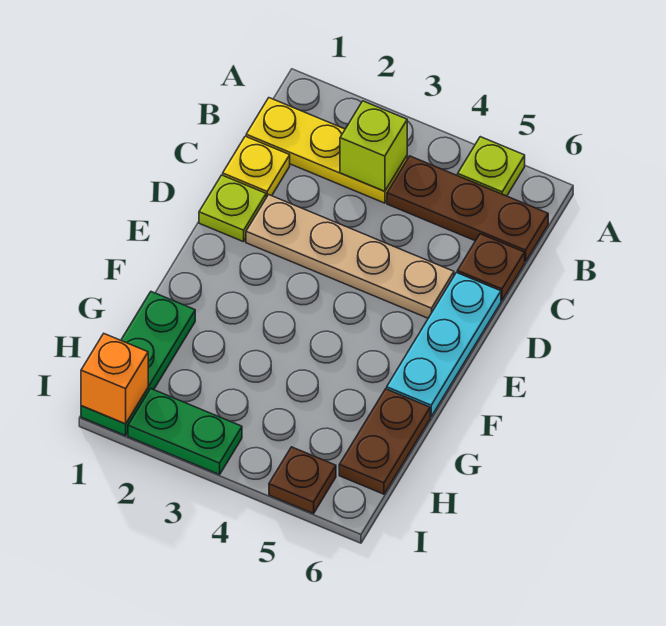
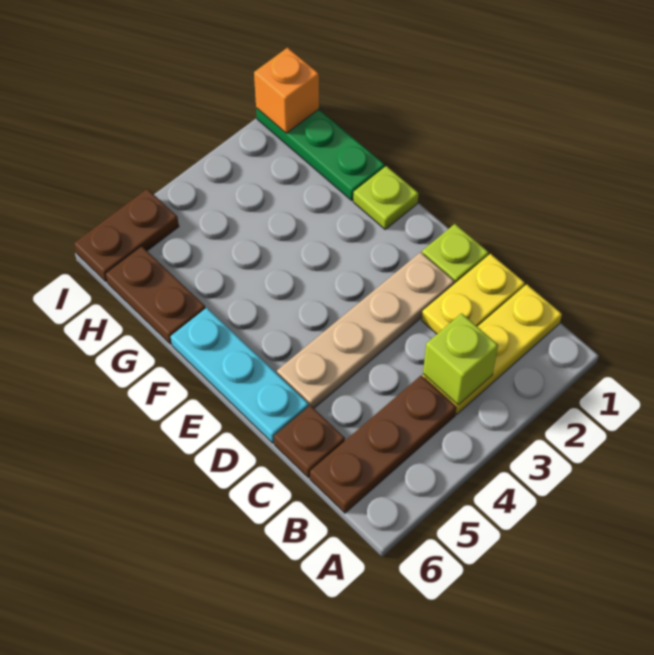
lime 1x1 plate [458,137,525,196] -> lime 1x1 plate moved to [353,166,419,229]
yellow 1x1 plate [223,136,290,197] -> yellow 1x2 plate [422,254,525,334]
green 1x2 plate [128,389,242,475] -> none
brown 1x1 plate [269,447,336,514] -> brown 1x2 plate [74,189,179,282]

